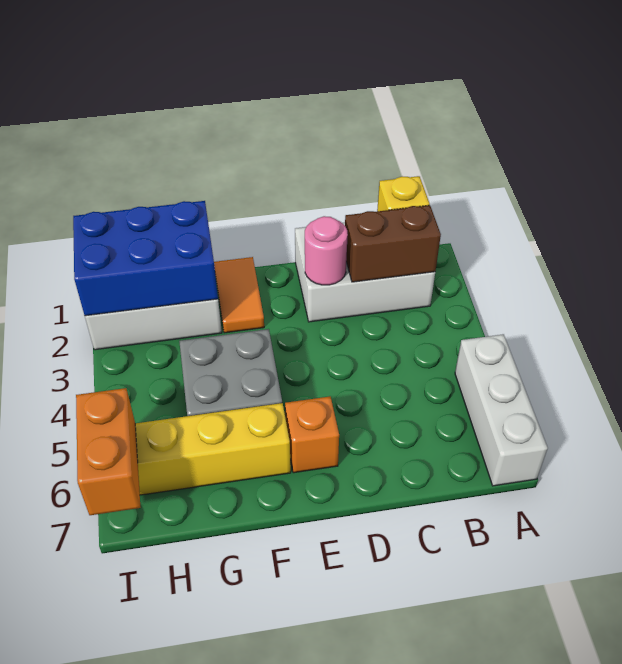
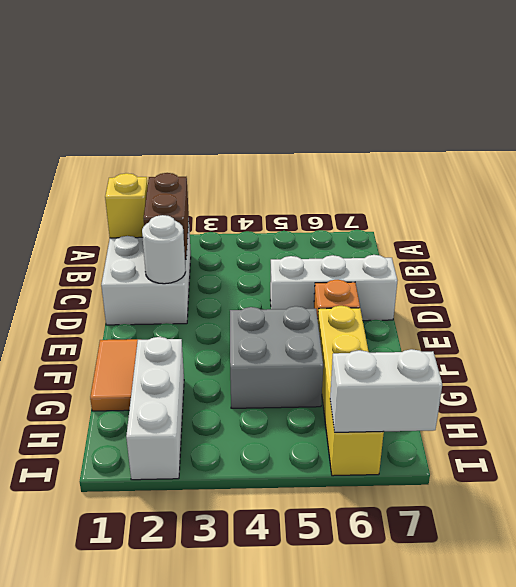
white 1x3 brick [455,334,548,486] -> white 1x3 brick moved to [270,255,398,321]
pink 1x1 round brick [305,216,348,285] -> white 1x1 round brick [142,215,186,284]
orange 1x2 tile [214,257,264,333] -> orange 1x2 tile turned to [90,339,141,411]
blue 2x3 brick [73,201,218,316] -> none
orange 1x2 brick [76,388,140,515] -> white 1x2 brick [330,349,442,432]

